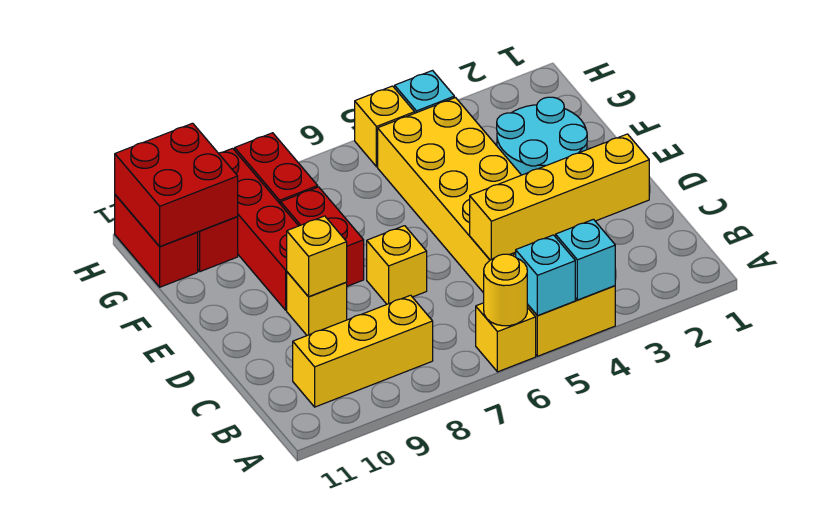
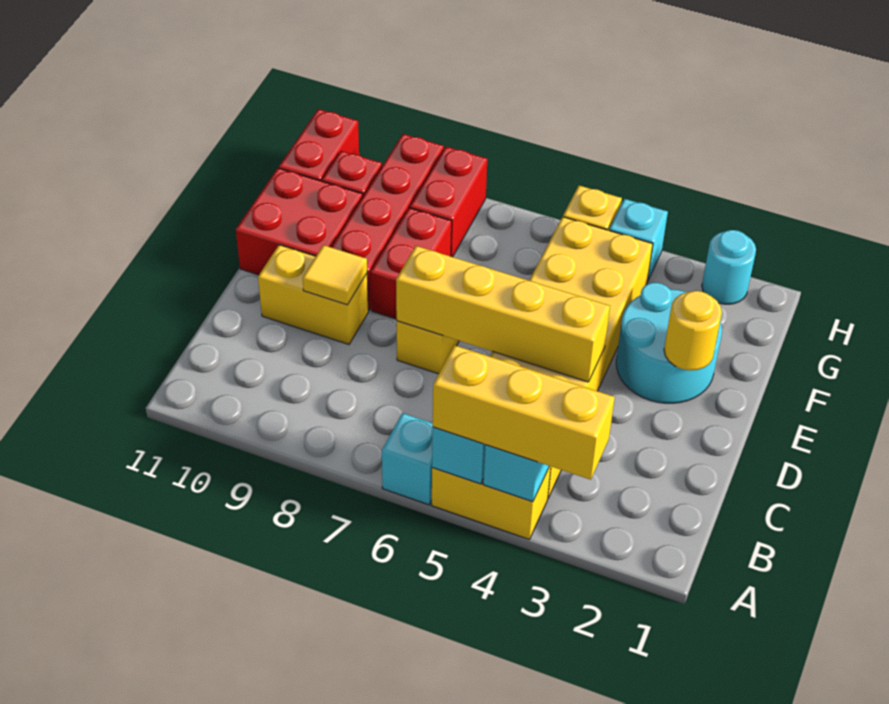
yellow 1x1 brick [476,303,536,372] -> cyan 1x1 brick [382,413,433,505]
yellow 1x1 round brick [484,254,527,326] -> yellow 1x1 round brick moved to [664,291,722,370]
yellow 1x3 brick [293,295,433,407] -> yellow 1x3 brick moved to [433,345,615,480]
yellow 1x4 brick [470,134,649,260] -> yellow 1x4 brick moved to [396,246,610,382]
yellow 1x1 brick [287,272,347,335] -> yellow 1x2 brick [258,245,368,344]
yellow 1x1 brick [287,216,347,297] -> yellow 1x1 tile [303,245,367,305]
red 2x2 brick [115,123,238,246] -> red 2x2 brick moved to [236,168,363,275]
none -> cyan 1x1 round brick [702,230,756,304]

